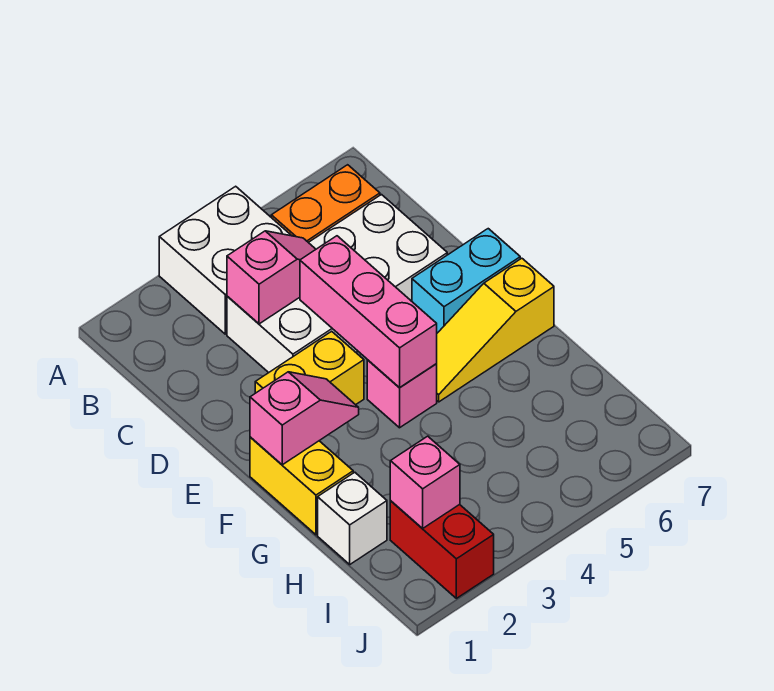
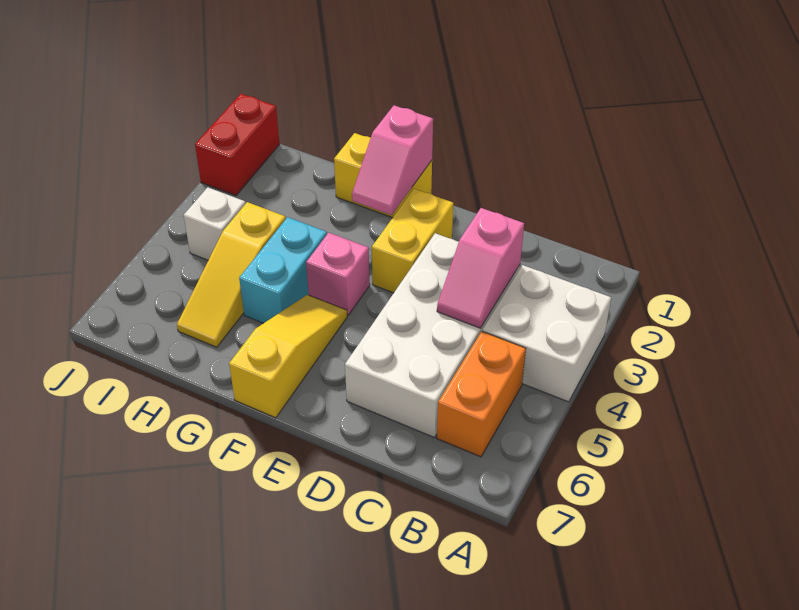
pink 1x3 brick [300,236,437,387] -> none
cyan 1x2 brick [412,229,520,333] -> cyan 1x2 brick moved to [239,217,327,323]
white 1x1 brick [318,472,387,564] -> white 1x1 brick moved to [184,187,246,260]
none -> yellow 1x3 slope [177,202,286,347]
red 1x2 brick [390,501,494,598] -> red 1x2 brick turned to [195,94,279,196]
pink 1x1 brick [390,436,460,529] -> none

